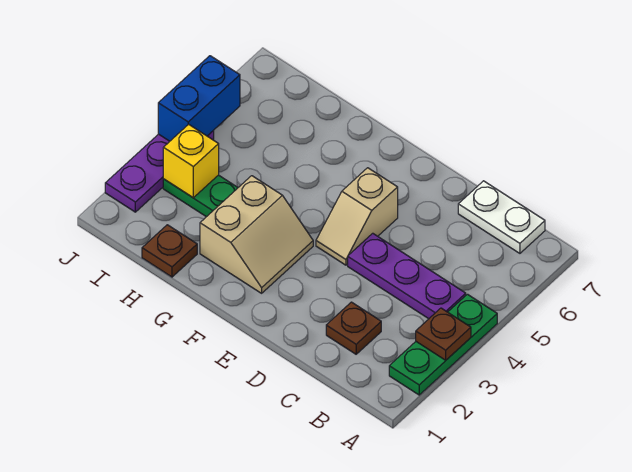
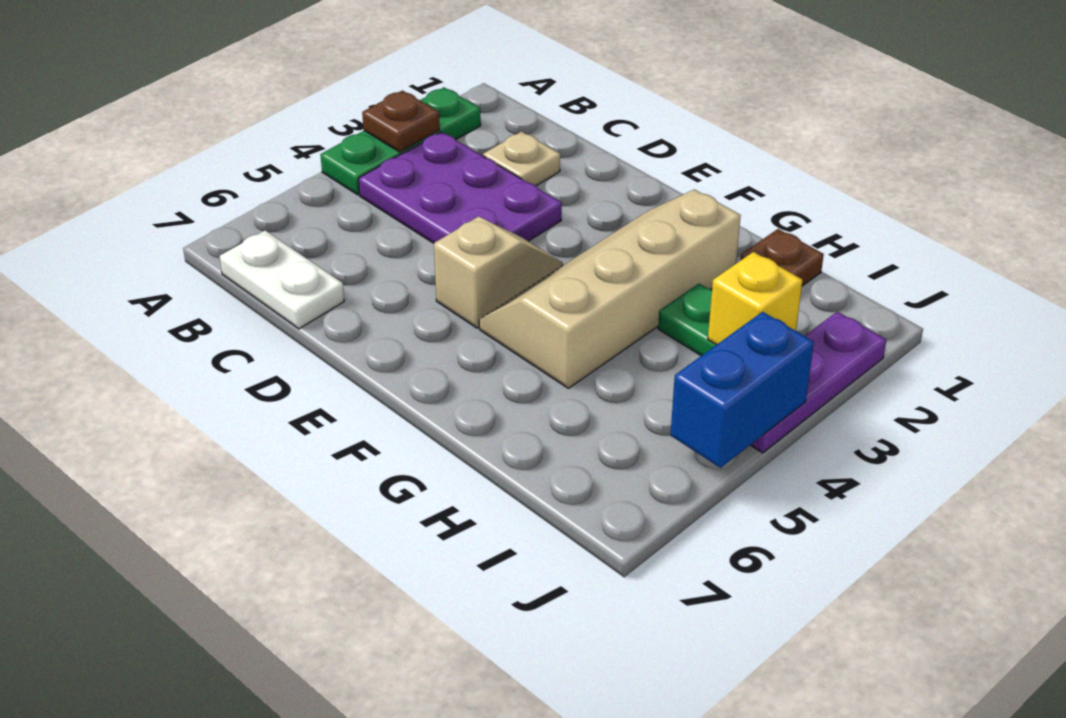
purple 1x3 plate [348,233,466,319] -> purple 2x3 plate [358,132,562,243]
brown 1x1 plate [326,302,381,354] -> tan 1x1 plate [483,132,560,186]
tan 2x2 slope [200,176,313,293] -> tan 2x4 slope [479,189,741,388]

